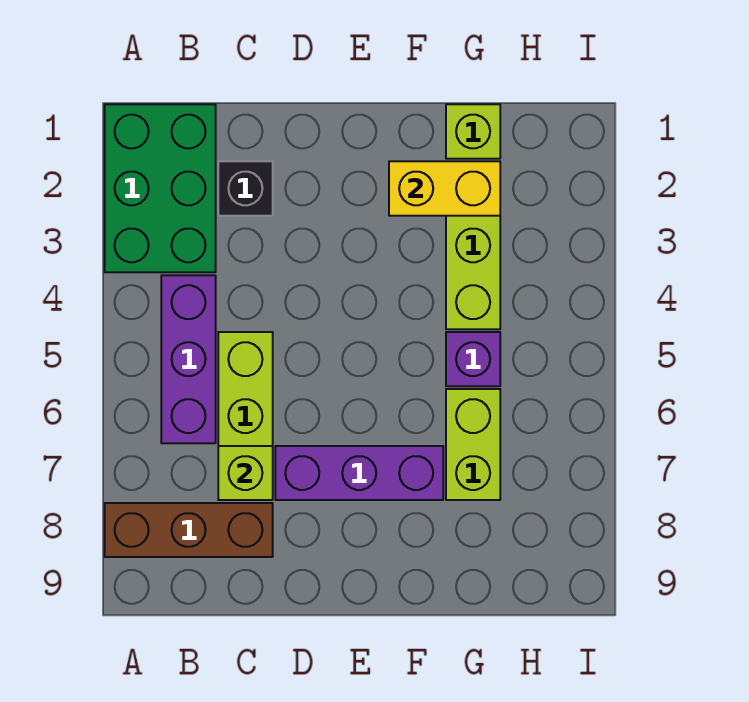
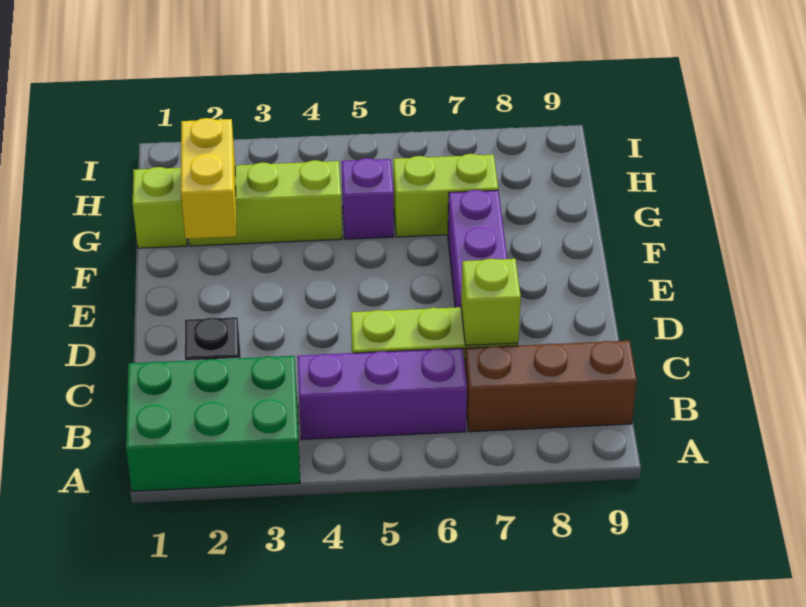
brown 1x3 brick [105,503,273,557] -> brown 1x3 brick turned to [465,341,637,432]

